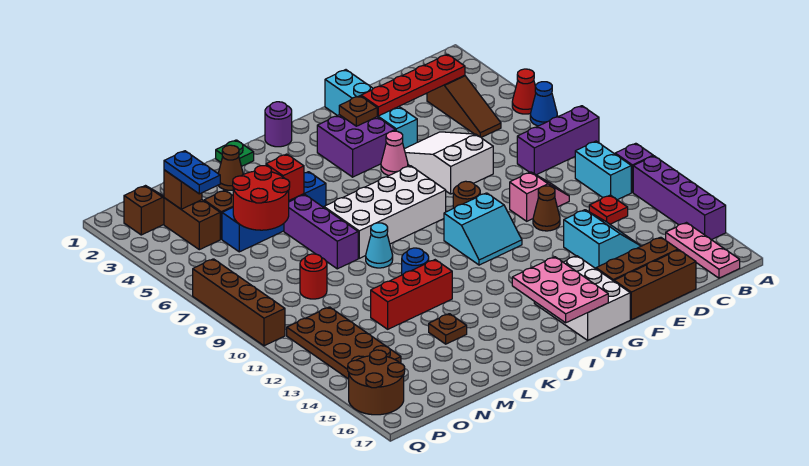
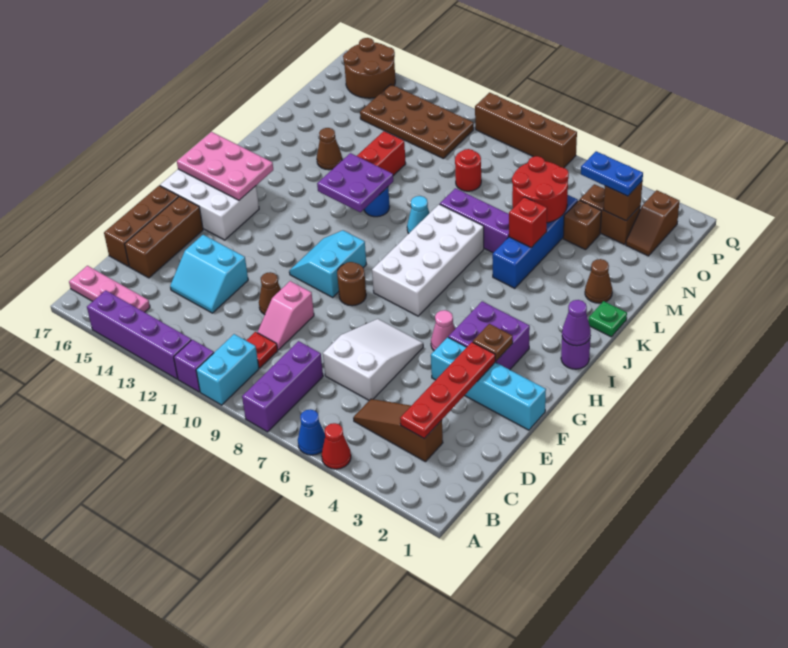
cyan 1x2 brick [575,141,631,200] -> cyan 1x2 brick turned to [196,334,259,405]
red 1x1 plate [589,195,628,224] -> red 1x1 plate moved to [246,332,278,368]
white 2x3 slope [404,132,493,194] -> white 2x3 slope turned to [323,319,423,400]
none -> purple 1x1 cone [562,300,591,346]
none -> purple 2x2 plate [317,153,393,212]
brown 1x1 plate [429,314,467,344] -> brown 1x1 cone [317,128,342,170]

